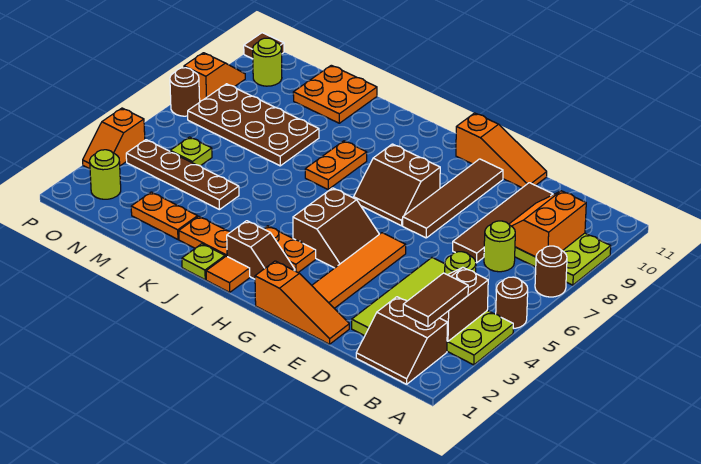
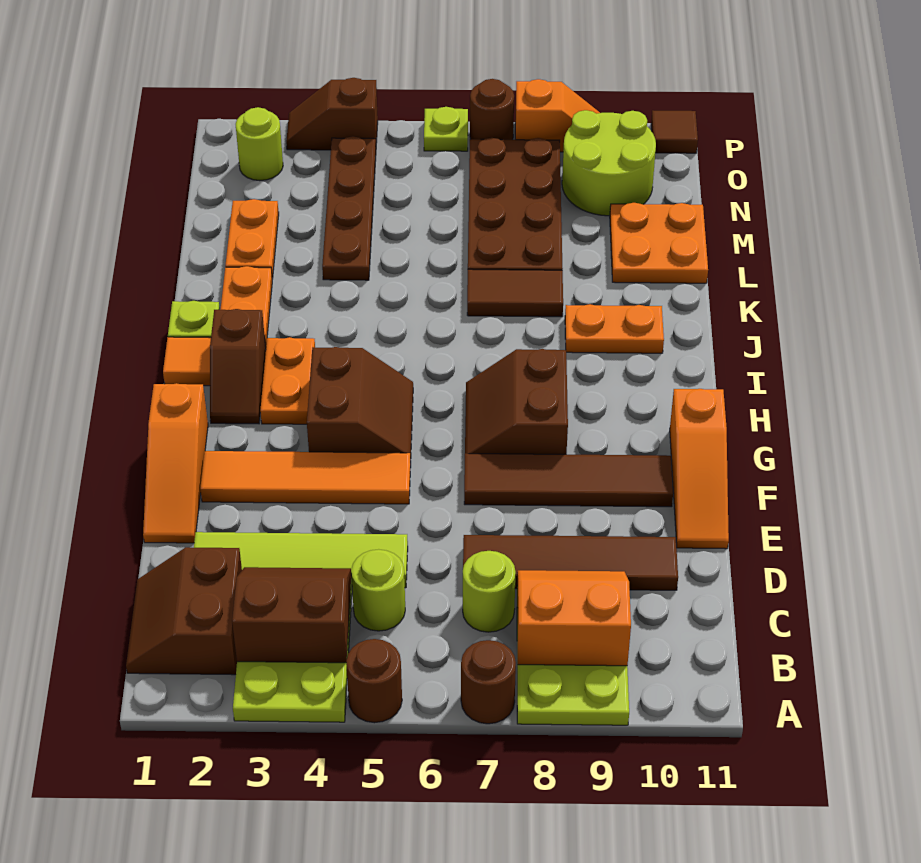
brown 1x2 tile [403,273,468,327] -> brown 1x2 tile moved to [467,269,563,317]
brown 2x2 slope [293,188,379,268] -> brown 2x2 slope turned to [307,347,413,463]
orange 1x2 plate [305,141,367,189] -> orange 1x2 plate moved to [565,304,664,353]
lime 1x1 plate [170,137,212,166] -> lime 1x1 plate moved to [424,107,468,151]
lime 1x1 round brick [253,38,282,86] -> lime 2x2 round brick [562,110,656,216]
orange 1x2 slope [83,108,145,169] -> brown 1x2 slope [286,78,378,150]

